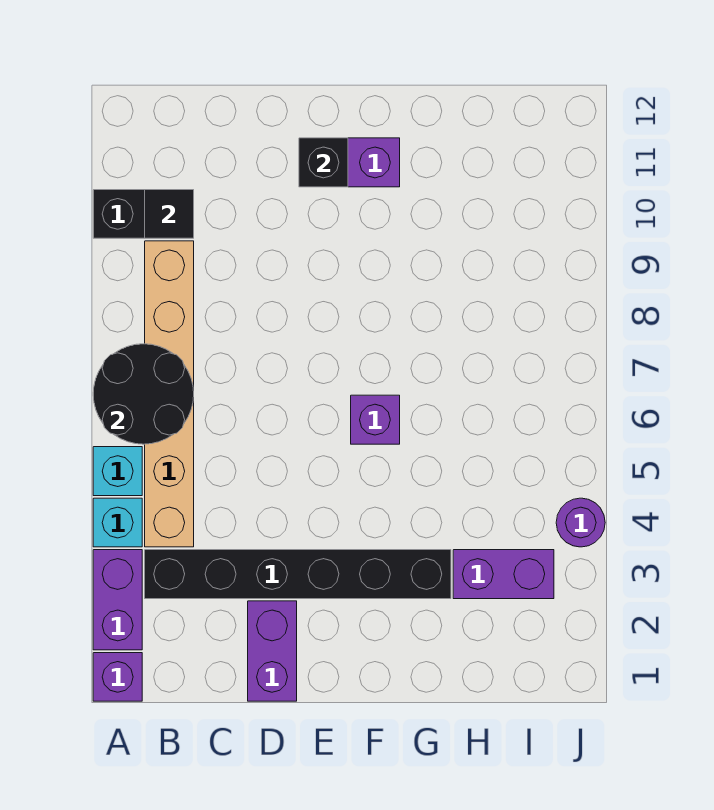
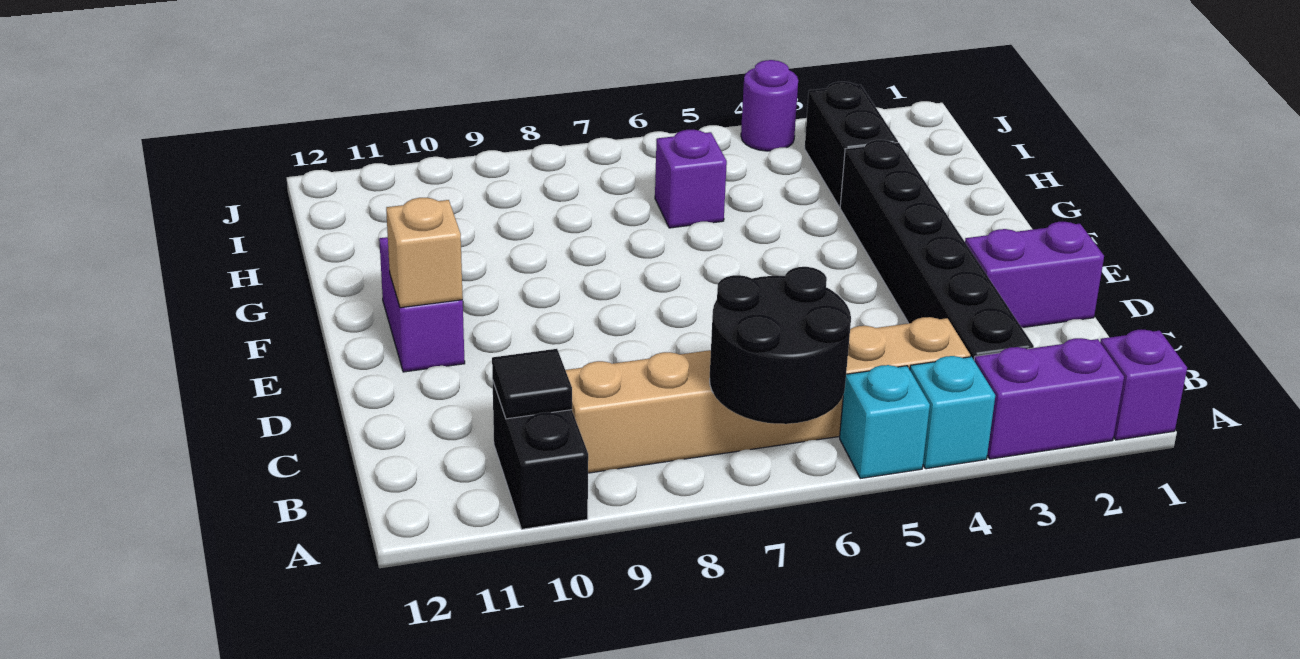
black 1x1 brick [299,138,348,187] -> tan 1x1 brick [386,198,463,308]
purple 1x1 brick [351,395,400,444] -> purple 1x1 brick moved to [655,130,727,228]
purple 1x2 brick [453,550,554,599] -> black 1x2 brick [805,82,898,207]

